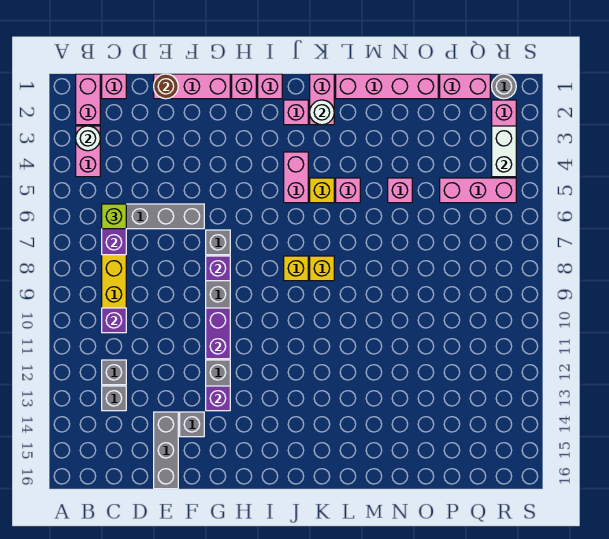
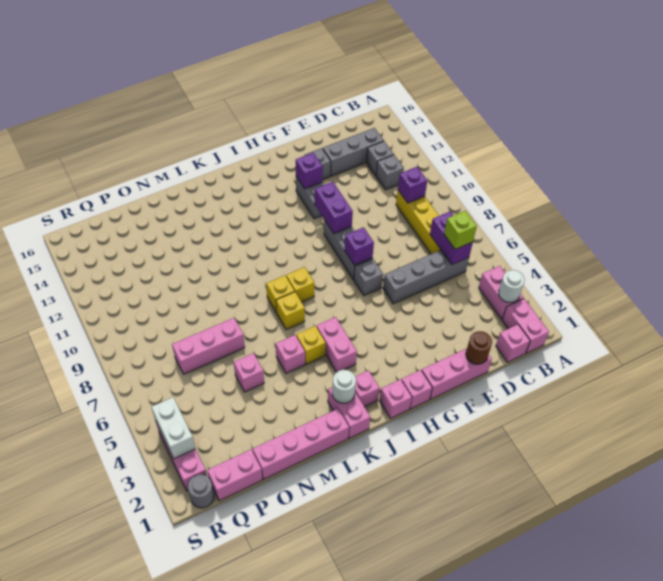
grey 1x3 brick [154,412,178,489] -> grey 1x3 brick turned to [323,128,384,176]
none -> yellow 1x1 brick [276,292,305,330]
pink 1x3 brick [440,178,516,203] -> pink 1x3 brick moved to [172,318,245,374]

